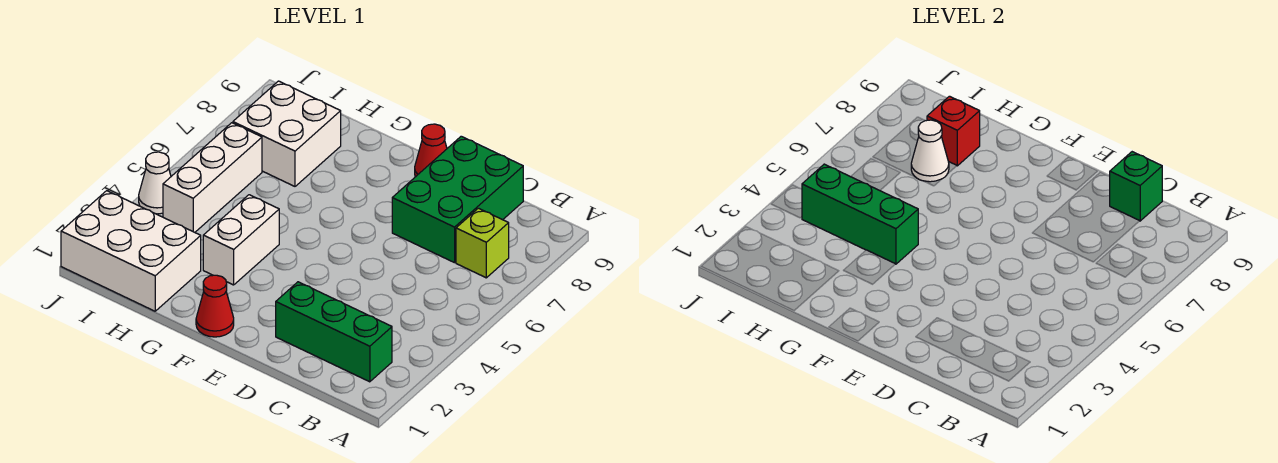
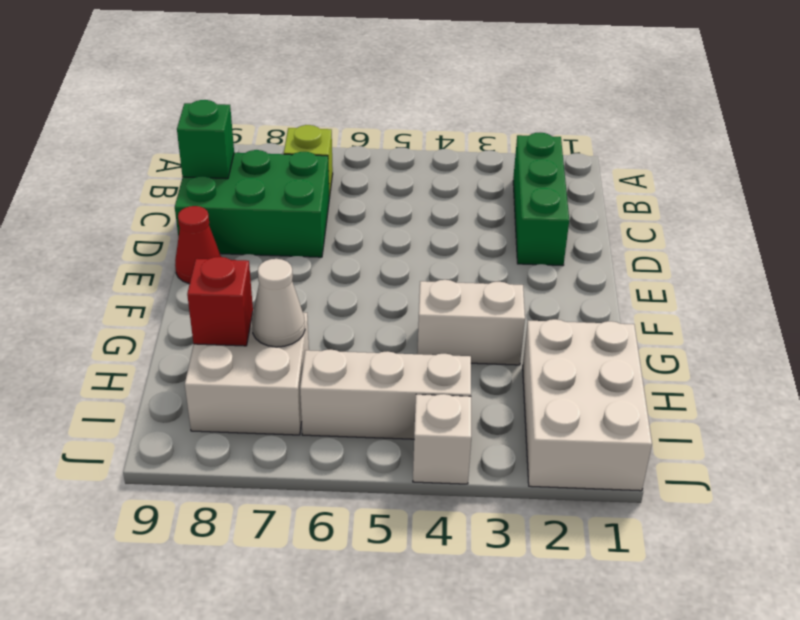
red 1x1 cone [196,275,234,337] -> none
green 1x3 brick [802,164,918,264] -> none
white 1x1 cone [139,152,171,214] -> white 1x1 brick [413,394,471,484]

